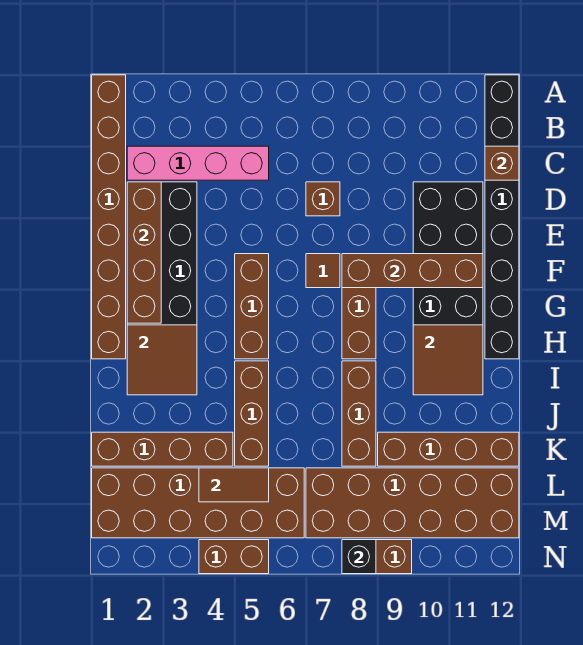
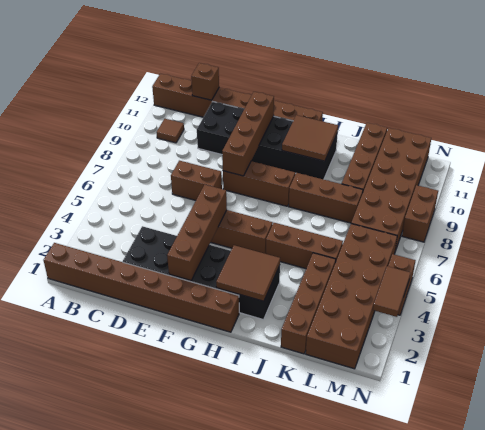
black 1x8 brick [485,75,519,359] -> brown 1x8 brick [152,74,323,121]
pink 1x4 brick [127,146,269,180] -> none
brown 1x4 brick [127,182,161,323] -> brown 1x4 brick turned to [167,184,227,280]
brown 1x1 brick [306,182,340,216] -> brown 1x2 brick [171,161,222,200]
brown 1x1 tile [306,254,340,288] -> brown 1x1 tile moved to [157,119,184,143]
brown 1x2 tile [199,468,269,502] -> brown 1x2 tile moved to [373,266,410,317]
black 1x1 brick [342,540,376,574] -> none

